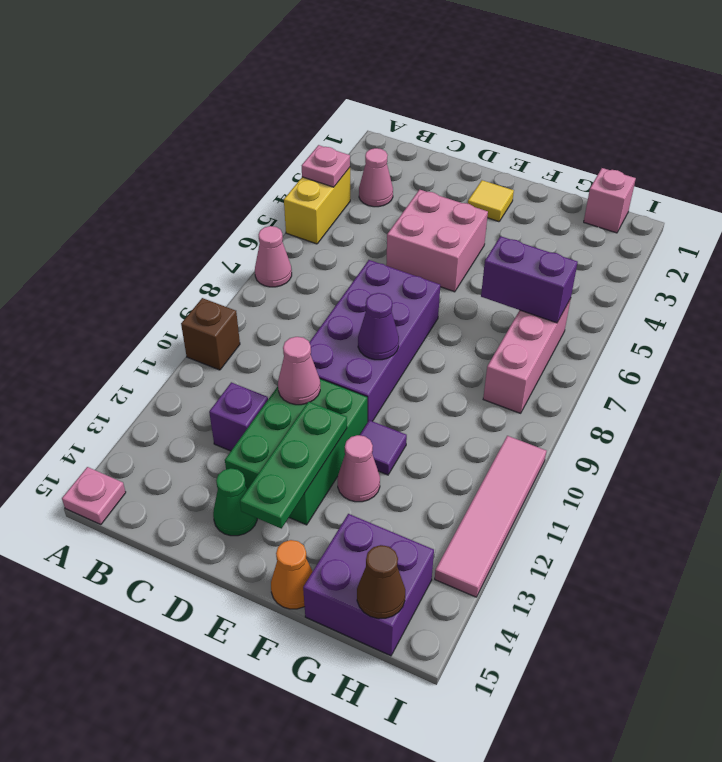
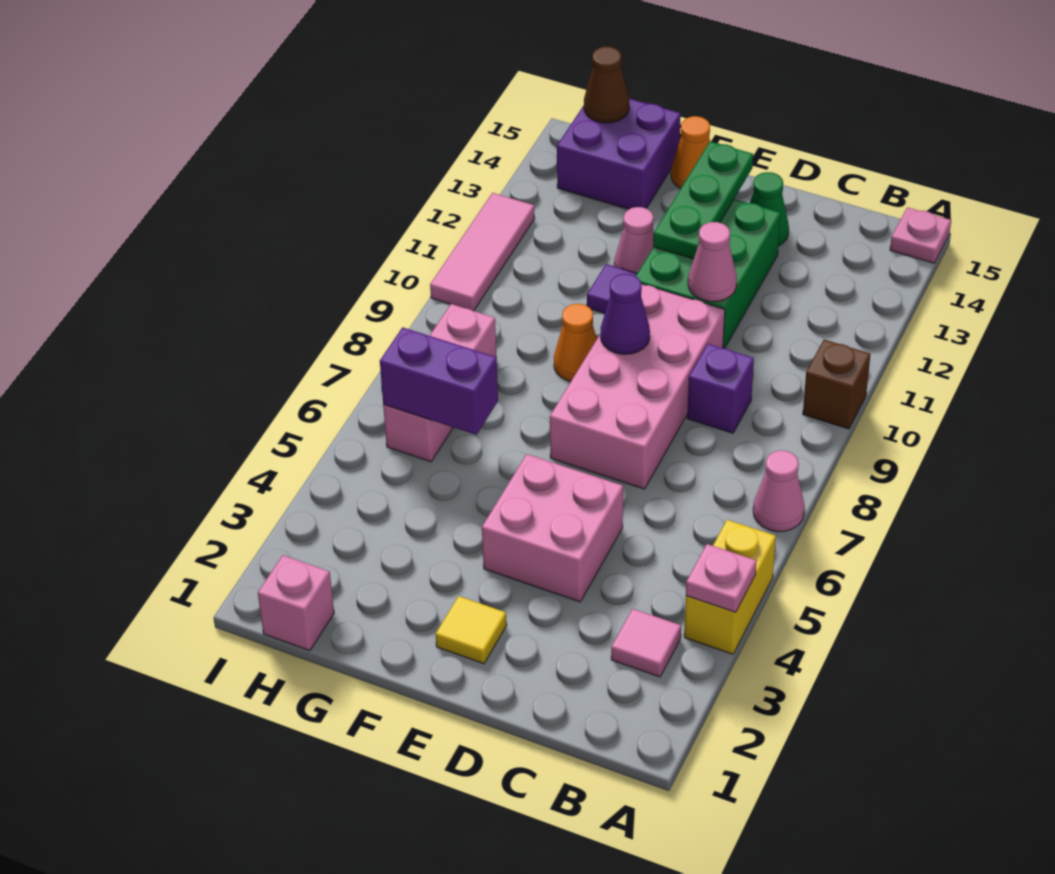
pink 1x1 cone [359,148,393,207] -> pink 1x1 tile [611,609,681,677]
purple 1x1 brick [209,382,268,451] -> purple 1x1 brick moved to [687,344,754,433]
purple 2x4 brick [309,260,440,422] -> pink 2x4 brick [550,284,725,489]
none -> orange 1x1 cone [554,304,597,381]
pink 1x4 tile [435,436,546,597] -> pink 1x3 tile [430,193,535,311]

